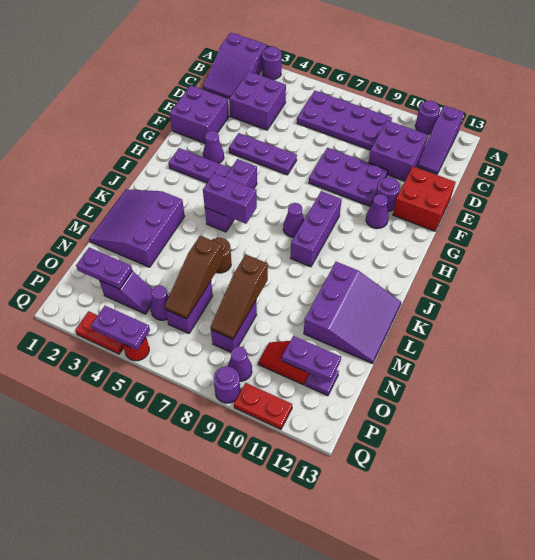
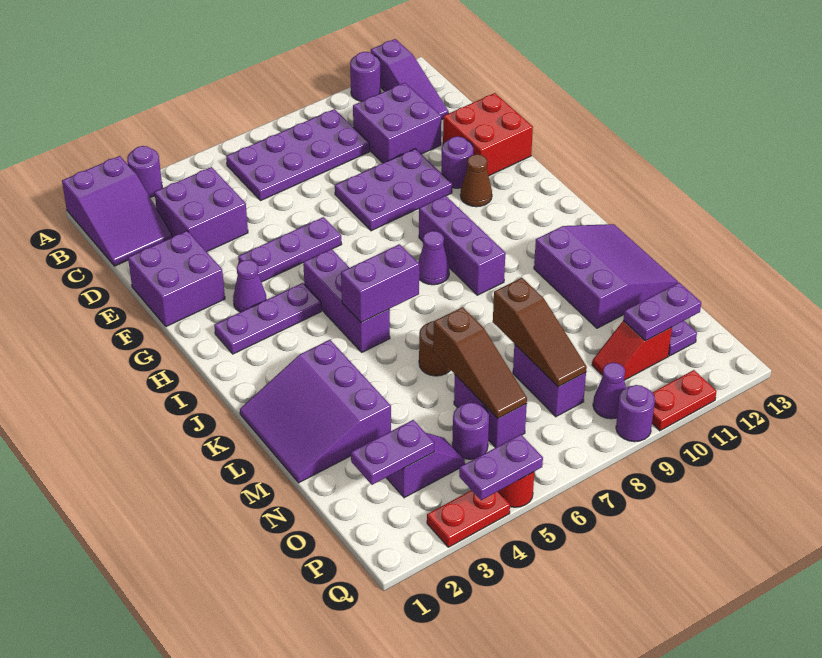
purple 1x1 cone [366,194,388,229] -> brown 1x1 cone [460,154,492,207]
purple 1x1 cone [151,286,169,320] -> purple 1x1 round brick [452,403,489,459]

